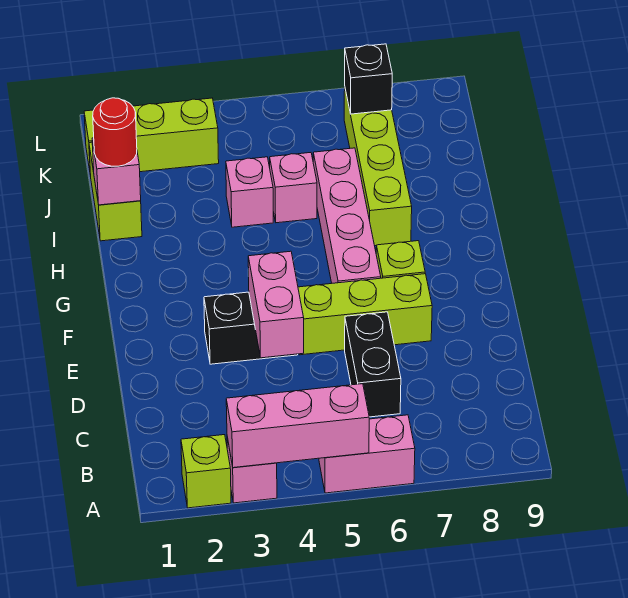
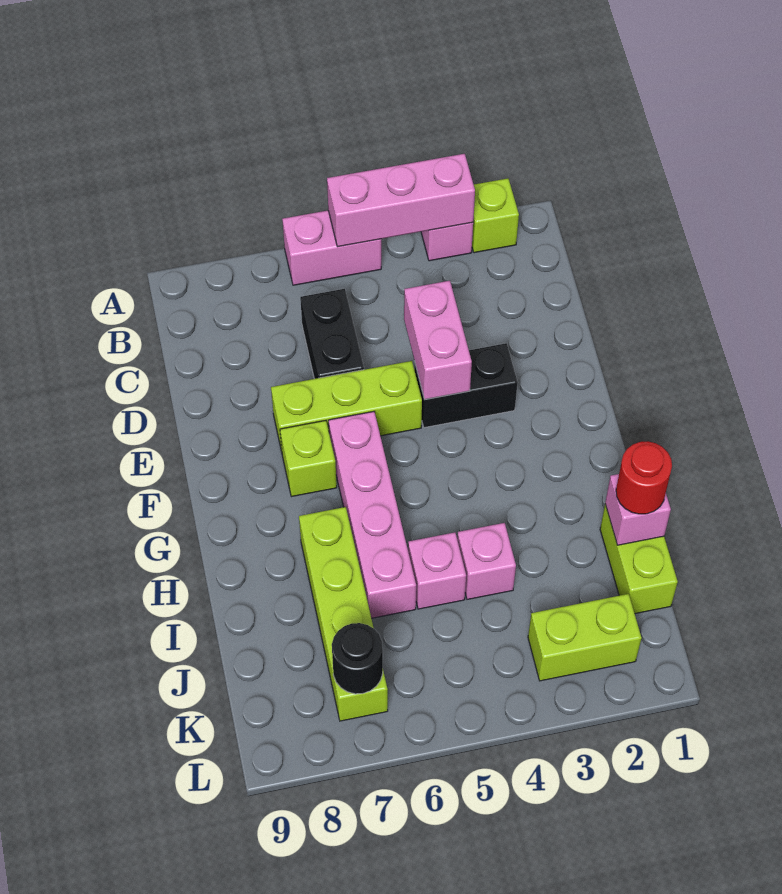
lime 1x3 brick [84,98,219,176] -> lime 1x2 brick [528,594,642,681]
black 1x1 brick [345,44,392,114] -> black 1x1 round brick [332,623,383,694]

